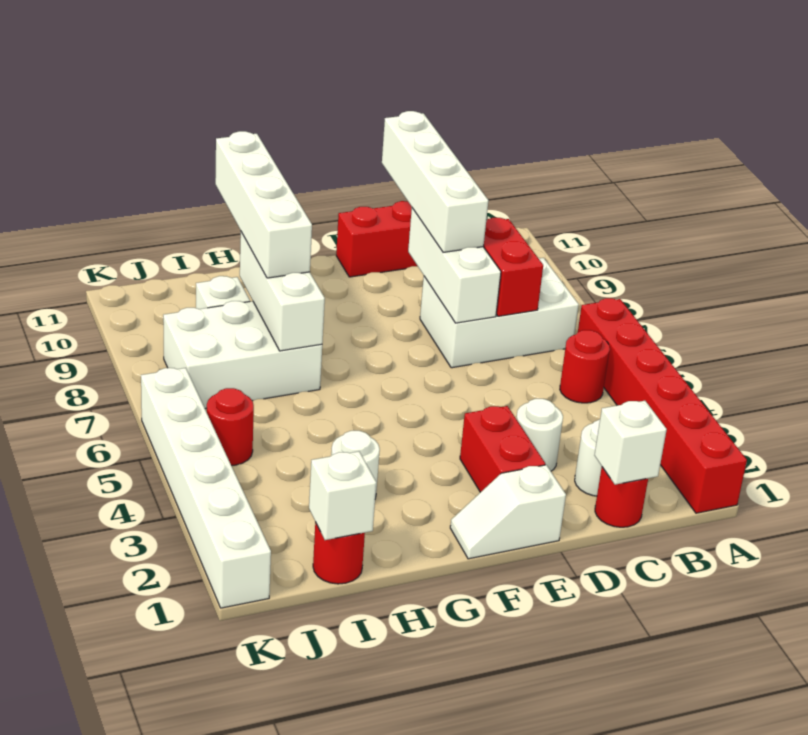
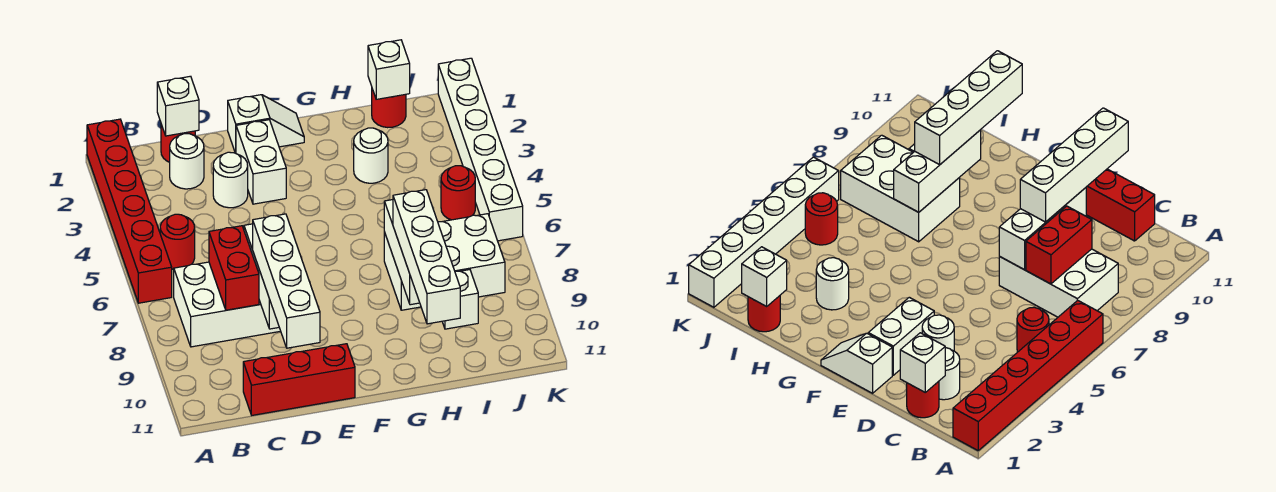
red 1x2 brick [460,406,545,492] -> white 1x2 brick [236,120,286,204]

